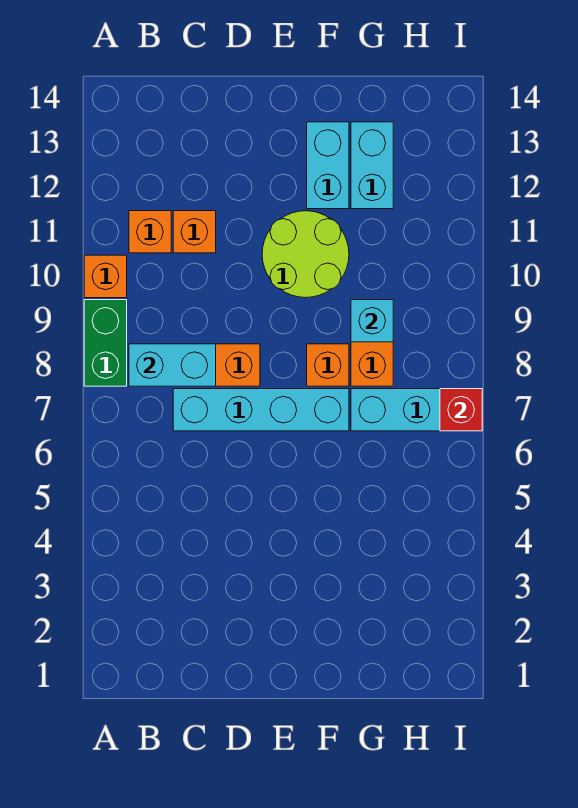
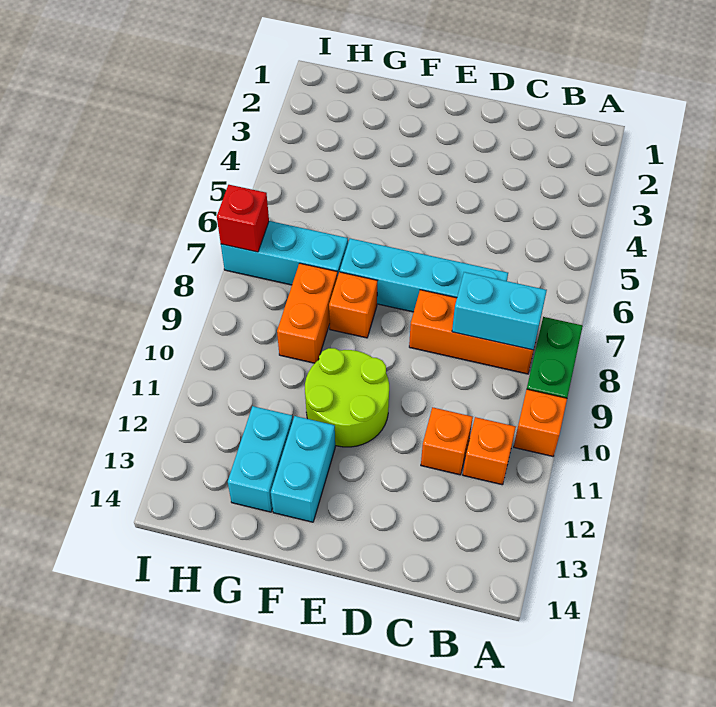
cyan 1x1 brick [351,300,393,342] -> none

